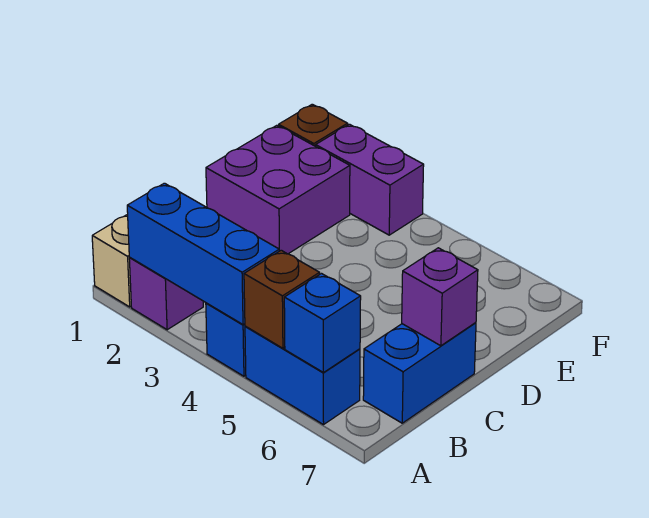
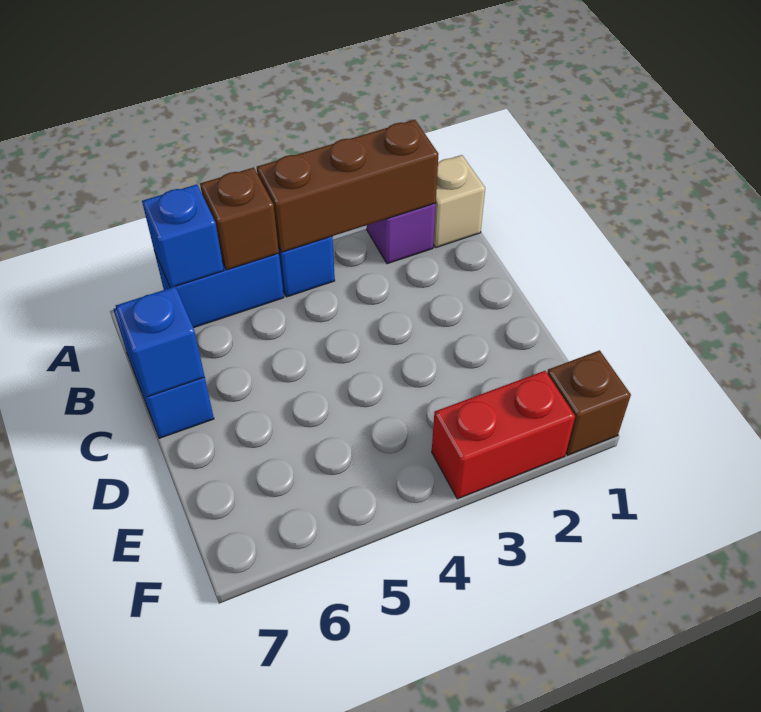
blue 1x3 brick [127,183,279,325] -> brown 1x3 brick [257,120,438,252]
purple 1x1 brick [402,248,478,346] -> blue 1x1 brick [116,286,205,397]
purple 2x2 brick [206,125,350,254] -> none
purple 1x2 brick [316,124,424,235] -> red 1x2 brick [432,371,575,499]

